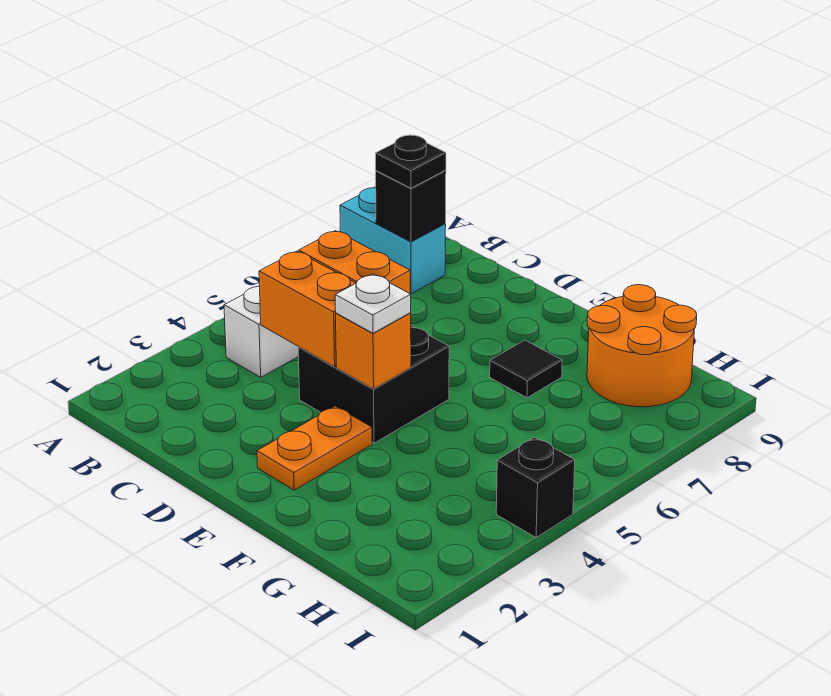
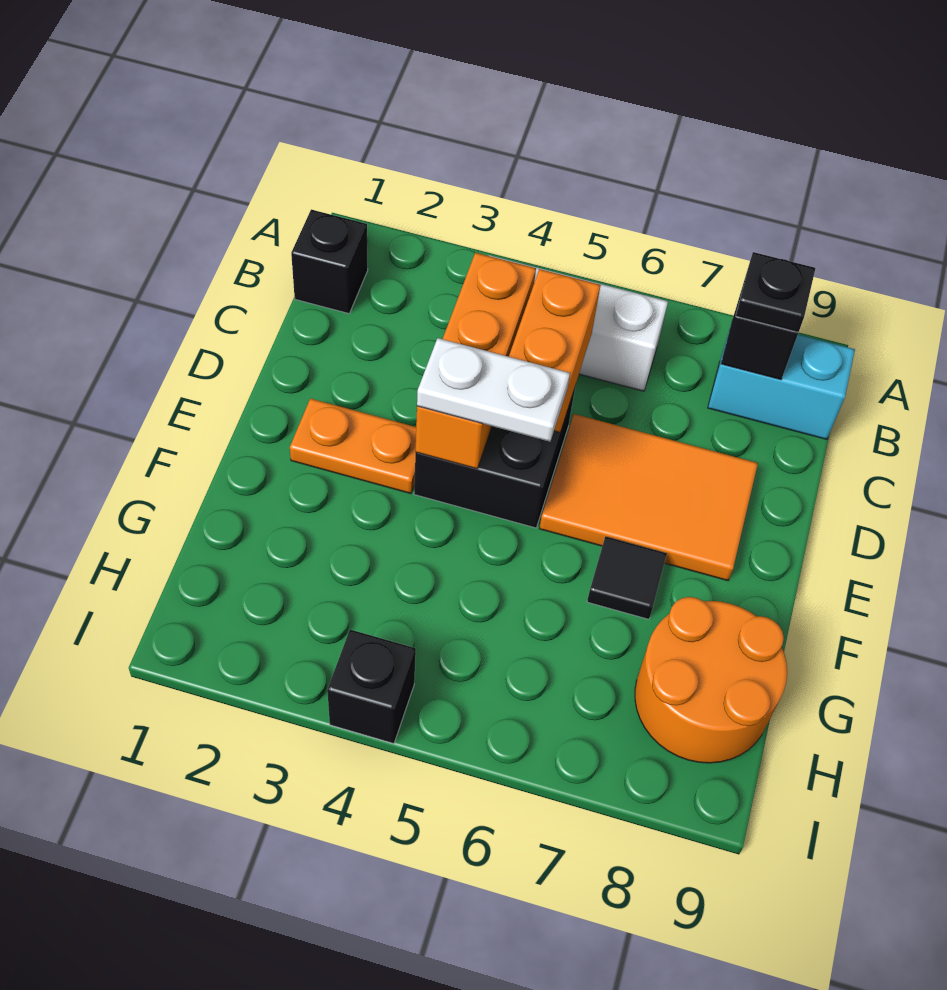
cyan 1x2 brick [340,187,446,294] -> cyan 1x2 brick turned to [708,326,855,439]
none -> black 1x1 brick [291,210,368,313]
none -> orange 2x3 tile [540,414,758,581]
white 1x1 plate [335,274,411,333] -> white 1x2 plate [417,338,570,442]

